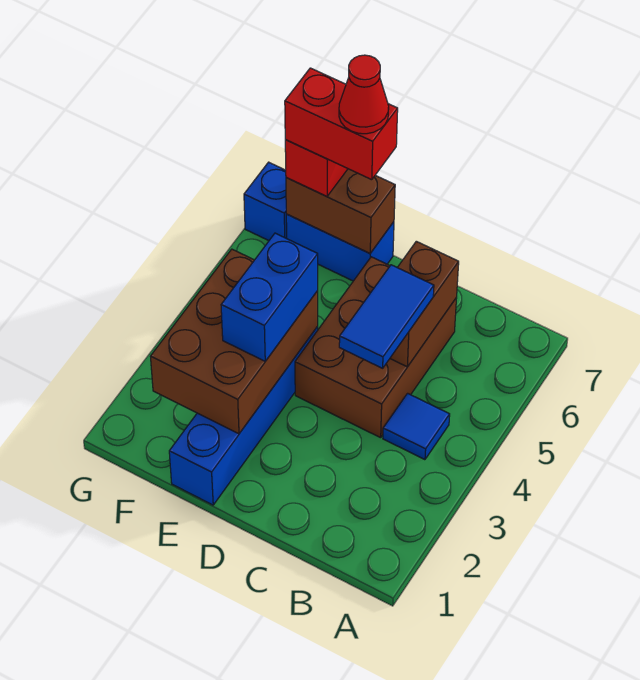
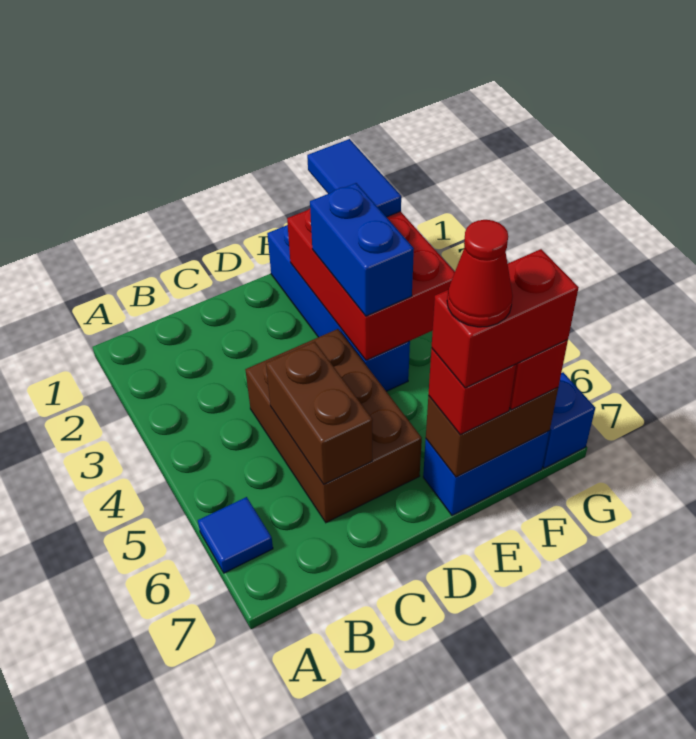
blue 1x1 tile [383,393,450,460] -> blue 1x1 tile moved to [198,497,273,573]
blue 1x2 tile [339,265,434,368] -> blue 1x2 tile moved to [307,139,401,217]
brown 2x3 brick [150,249,318,434] -> red 2x3 brick [287,209,455,360]
none -> red 1x1 brick [428,348,516,435]

